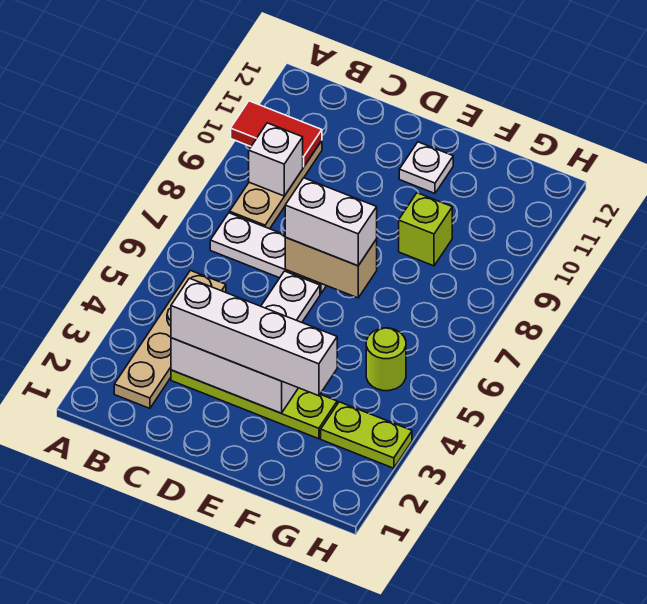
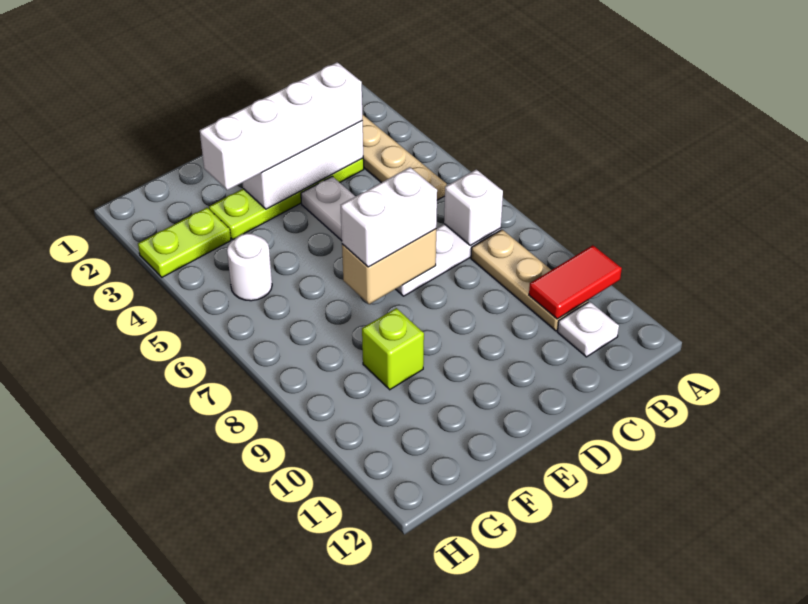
white 1x1 brick [249,123,303,196] -> white 1x1 brick moved to [444,170,503,246]
white 1x1 plate [399,142,453,193] -> white 1x1 plate moved to [558,301,619,357]
lime 1x1 round brick [366,328,406,391] -> white 1x1 round brick [227,233,272,301]

